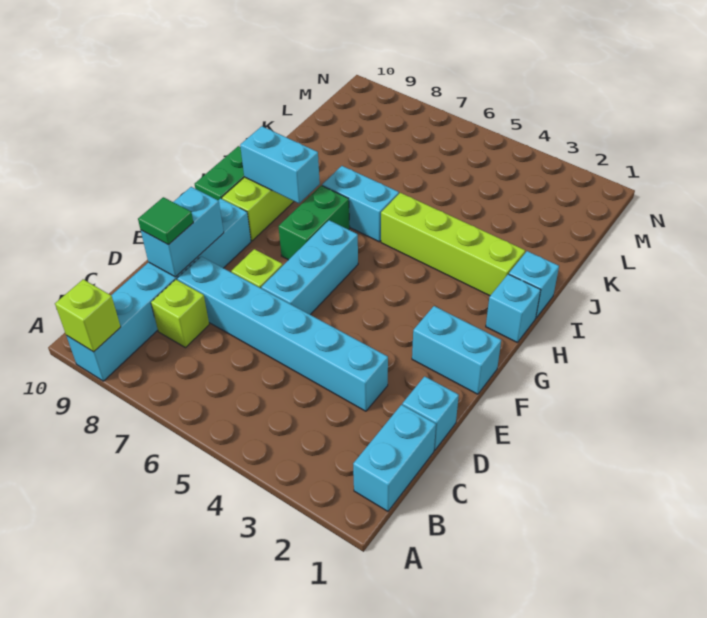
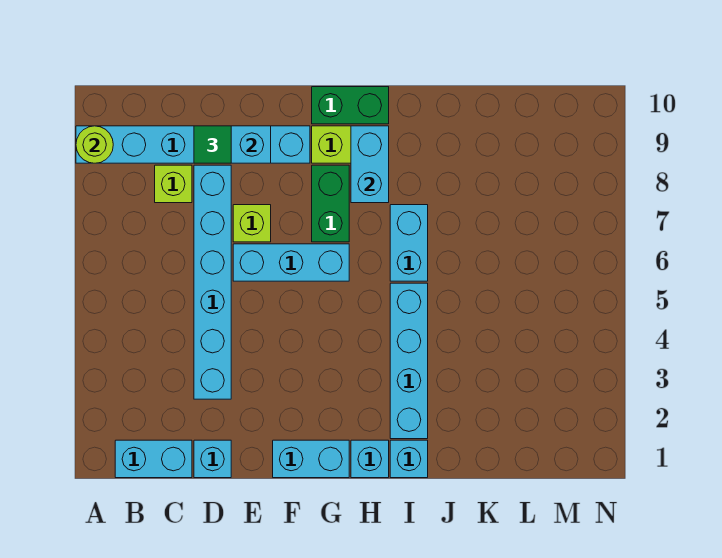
lime 1x1 brick [55,279,121,352] -> lime 1x1 round brick [76,126,113,163]
cyan 1x2 brick [412,306,501,394] -> cyan 1x2 brick turned to [273,440,349,478]
green 1x2 brick [278,186,350,260] -> green 1x2 brick turned to [312,165,349,242]
lime 1x4 brick [381,193,525,296] -> cyan 1x4 brick [390,283,428,439]

